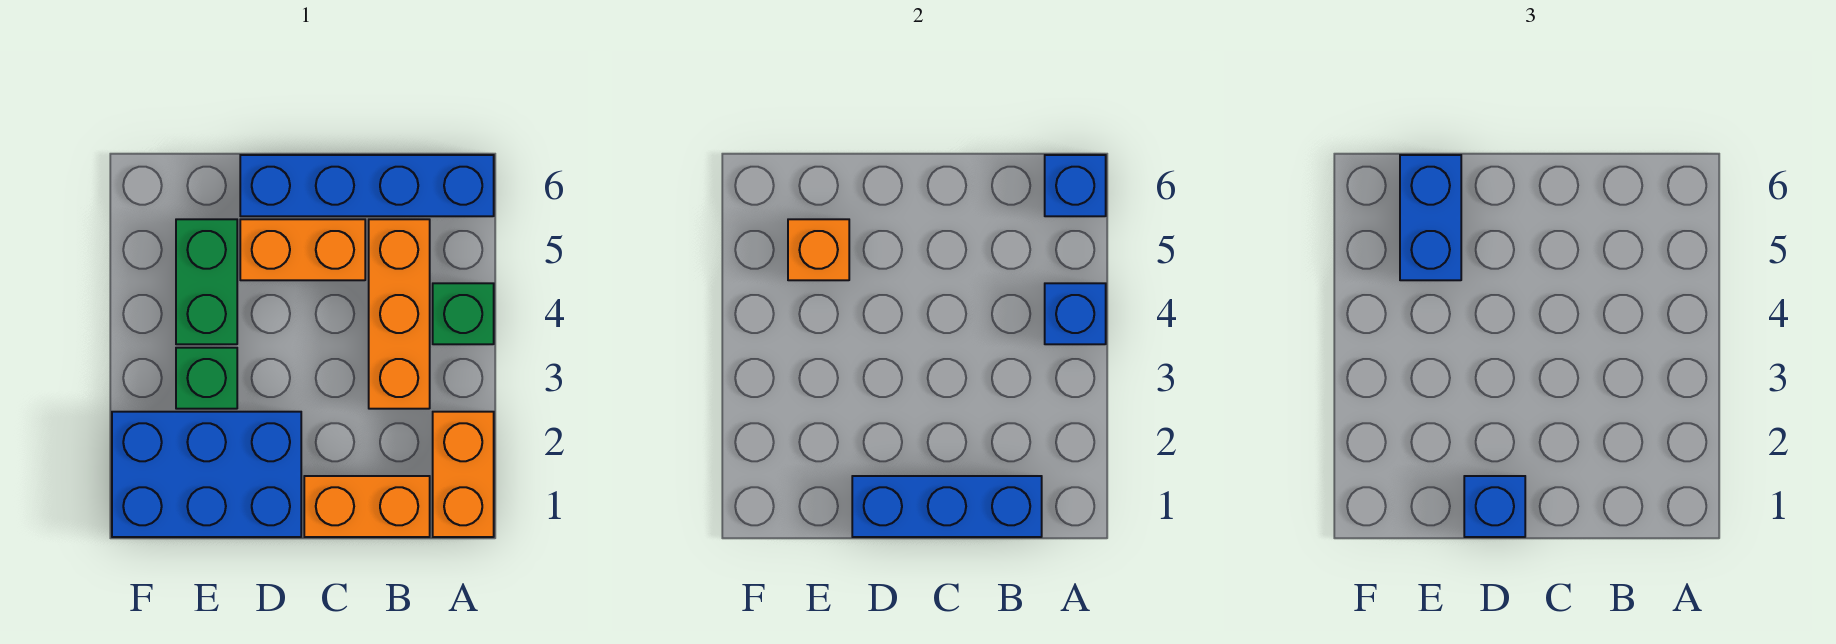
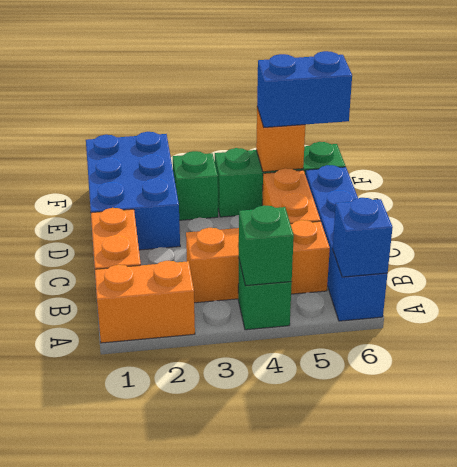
blue 1x1 brick [1045,283,1106,344] -> green 1x1 brick [239,205,294,286]
blue 1x3 brick [852,476,1042,537] -> none
blue 1x1 brick [1464,476,1525,537] -> none
green 1x2 brick [176,219,237,344] -> green 1x3 brick [215,142,346,217]

